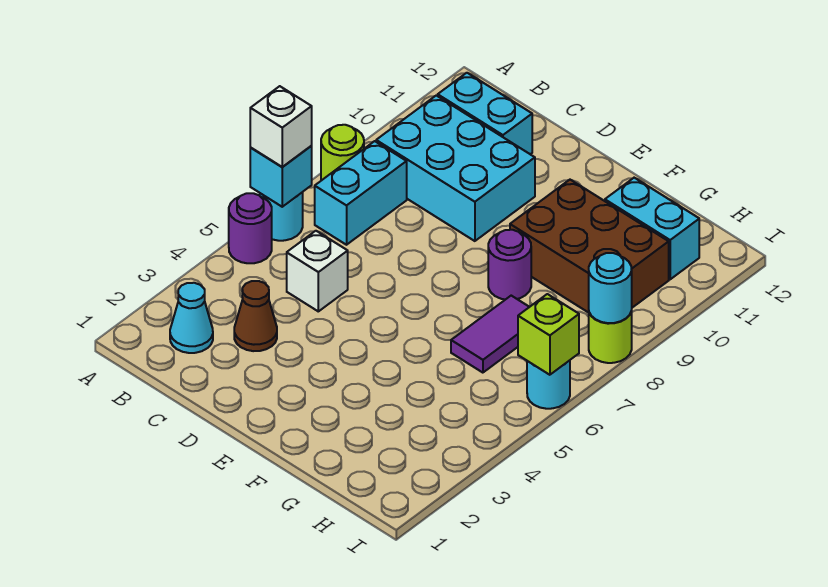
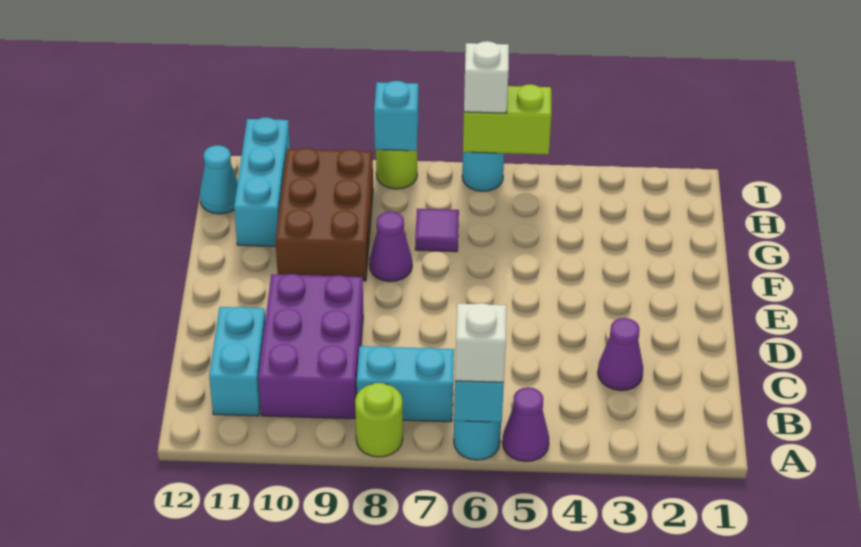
purple 1x1 round brick [229,193,272,263] -> purple 1x1 cone [502,387,549,462]
cyan 1x1 cone [170,283,213,353] -> cyan 1x1 cone moved to [200,145,238,214]
cyan 2x3 brick [376,96,535,241] -> purple 2x3 brick [258,274,363,419]
brown 1x1 cone [234,281,277,351] -> purple 1x1 cone [598,318,643,391]
white 1x1 brick [287,231,348,311] -> white 1x1 brick moved to [464,41,509,113]
purple 1x1 round brick [488,230,531,300] -> purple 1x1 cone [369,212,412,282]
purple 1x2 tile [451,296,529,373] -> purple 1x1 tile [415,209,459,252]
cyan 1x2 brick [605,178,699,279] -> cyan 1x3 brick [234,117,290,246]
lime 1x1 brick [518,294,579,375] -> lime 1x2 brick [463,84,552,155]
cyan 1x1 round brick [589,253,632,323] -> cyan 1x1 brick [374,81,418,151]

